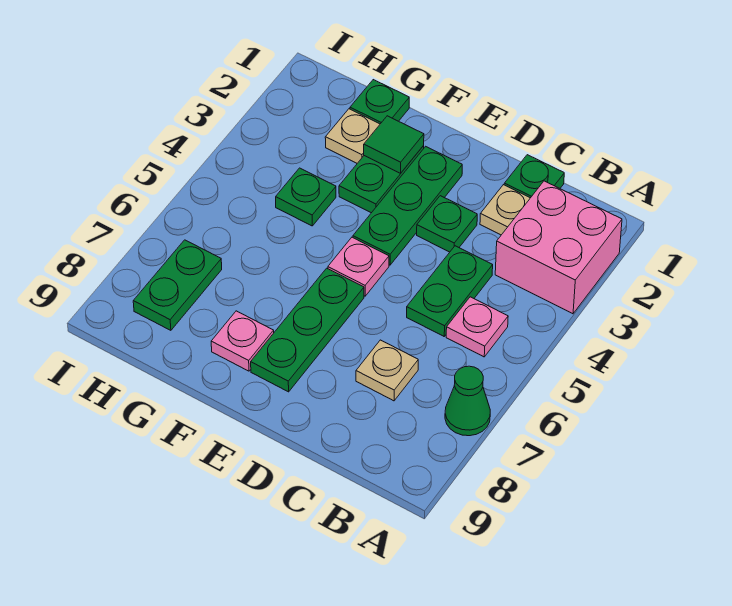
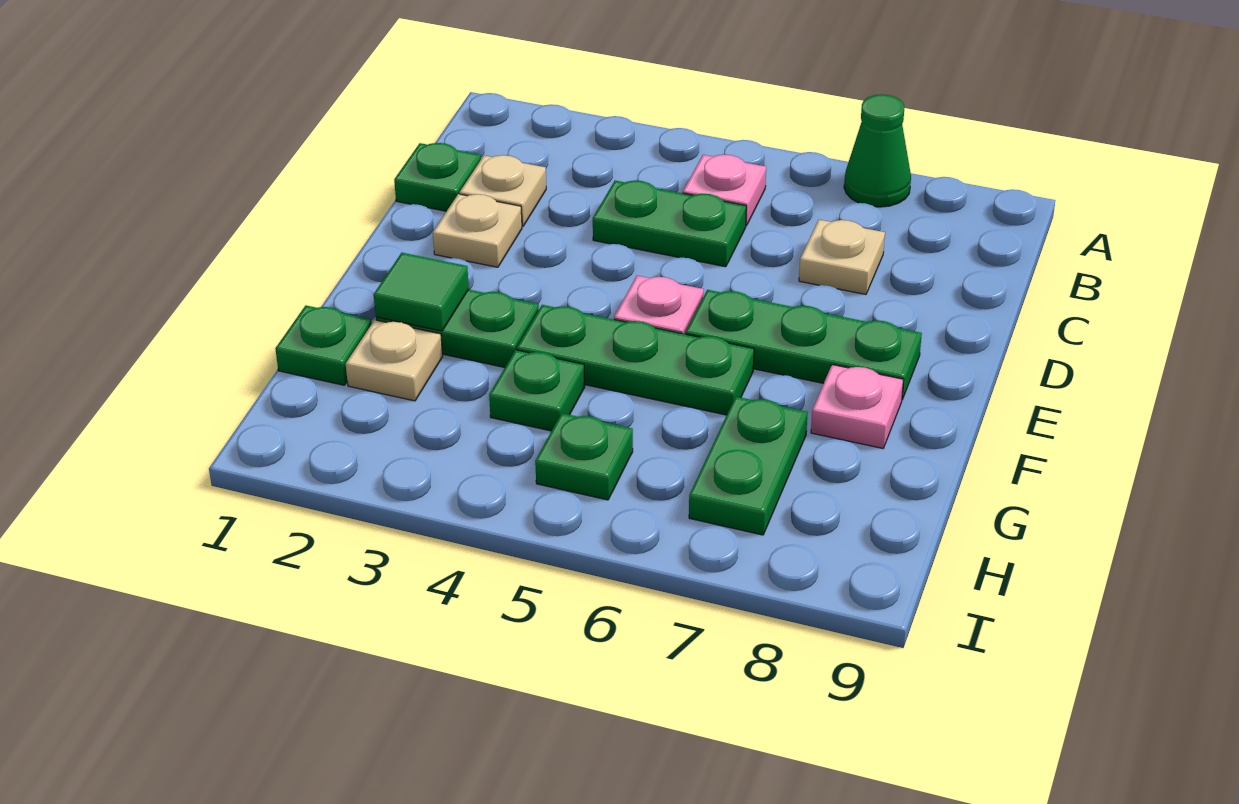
pink 2x2 brick [495,181,622,314] -> none
none -> tan 1x1 plate [433,194,522,267]
green 1x1 plate [417,196,477,252] -> green 1x1 plate moved to [535,413,633,500]
green 1x3 plate [353,146,462,265] -> green 1x3 plate moved to [517,305,754,415]
green 1x2 plate [133,240,222,330] -> green 1x2 plate turned to [689,397,808,535]

